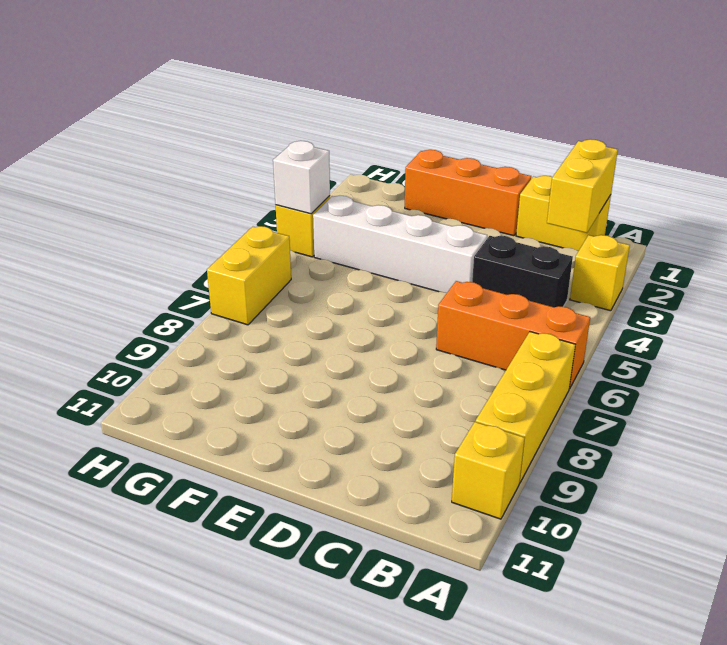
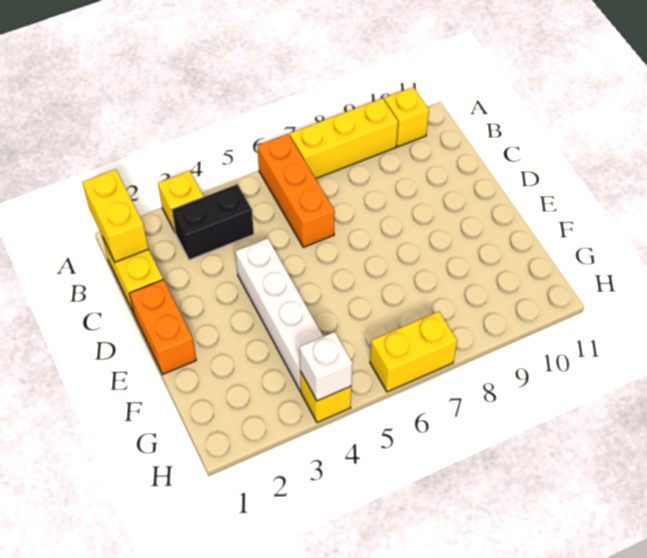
yellow 1x2 brick [547,139,618,233] -> yellow 1x2 brick turned to [82,169,148,262]
black 1x2 brick [472,236,573,307] -> black 1x2 brick turned to [172,184,254,260]
orange 1x3 brick [405,150,531,236] -> orange 1x2 brick [129,280,196,374]

